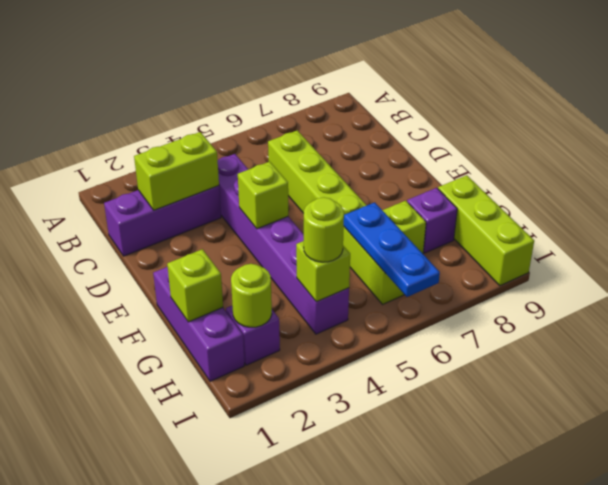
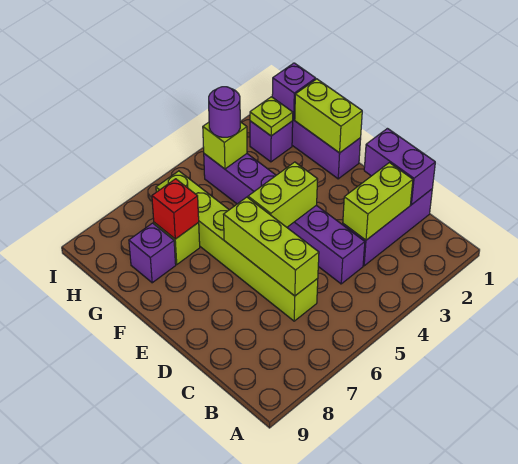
none -> purple 1x2 brick [364,129,435,205]
lime 1x1 brick [238,162,288,229] -> lime 1x2 brick [248,162,318,227]
lime 1x1 brick [167,249,223,322] -> lime 1x2 brick [295,79,362,153]
blue 1x3 plate [344,202,440,297] -> none
none -> red 1x1 brick [152,179,199,239]
lime 1x3 brick [438,175,534,286] -> lime 1x3 brick moved to [223,197,319,296]
none -> purple 1x1 brick [272,63,316,120]
lime 1x1 round brick [231,264,272,327] -> lime 1x1 plate [250,97,293,136]
lime 1x1 round brick [304,197,344,262] -> purple 1x1 round brick [209,87,240,137]

